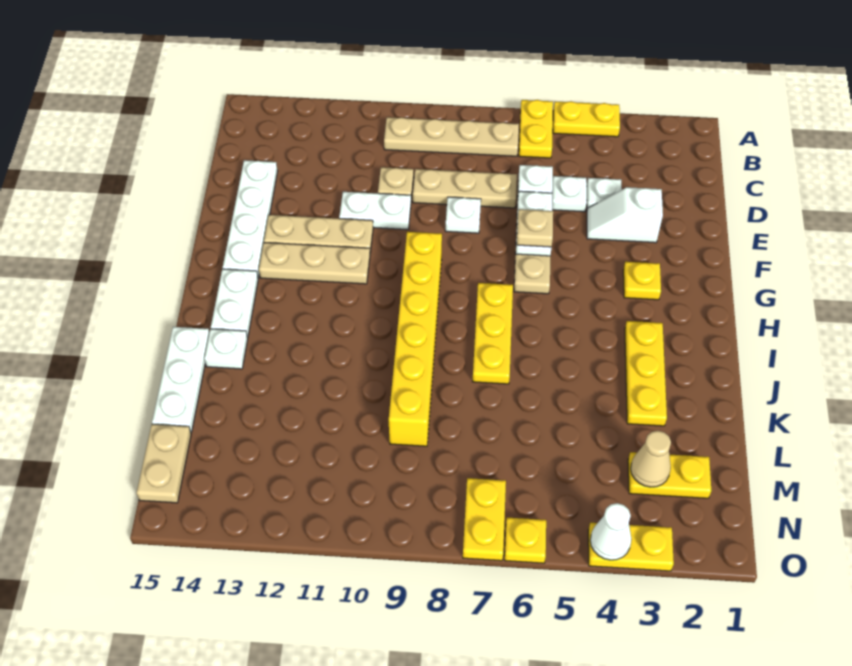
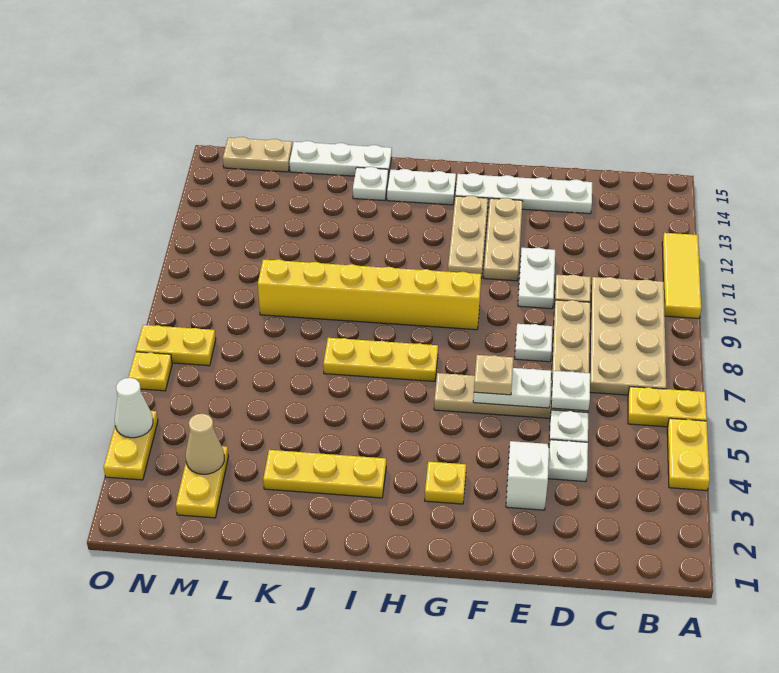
none -> yellow 1x3 tile [662,233,701,318]
tan 1x4 plate [384,117,519,156] -> tan 2x4 plate [590,277,666,395]

